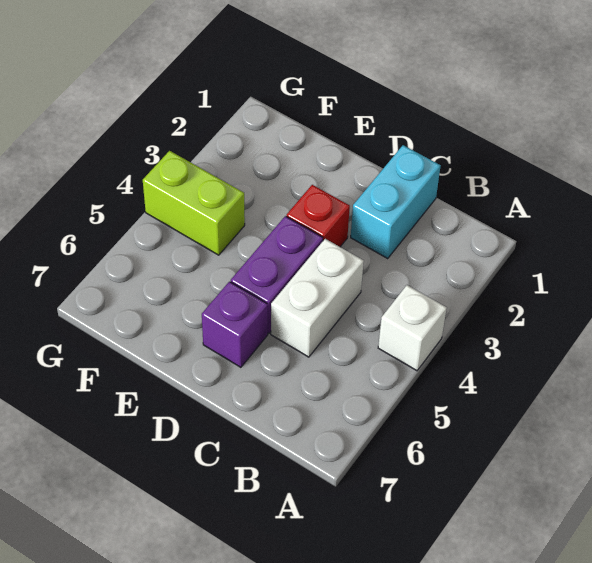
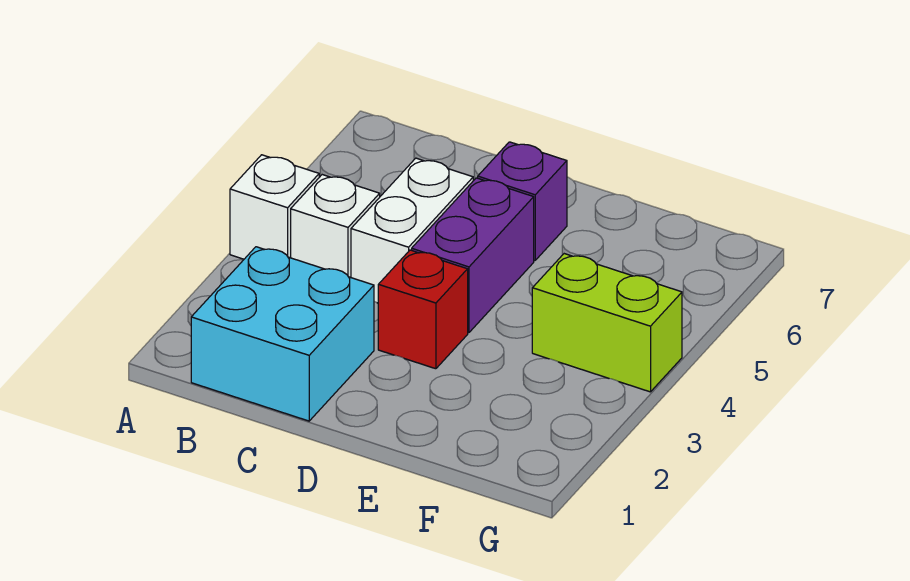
none -> white 1x1 brick [291,175,380,277]
cyan 1x2 brick [351,145,441,258] -> cyan 2x2 brick [191,247,374,421]

